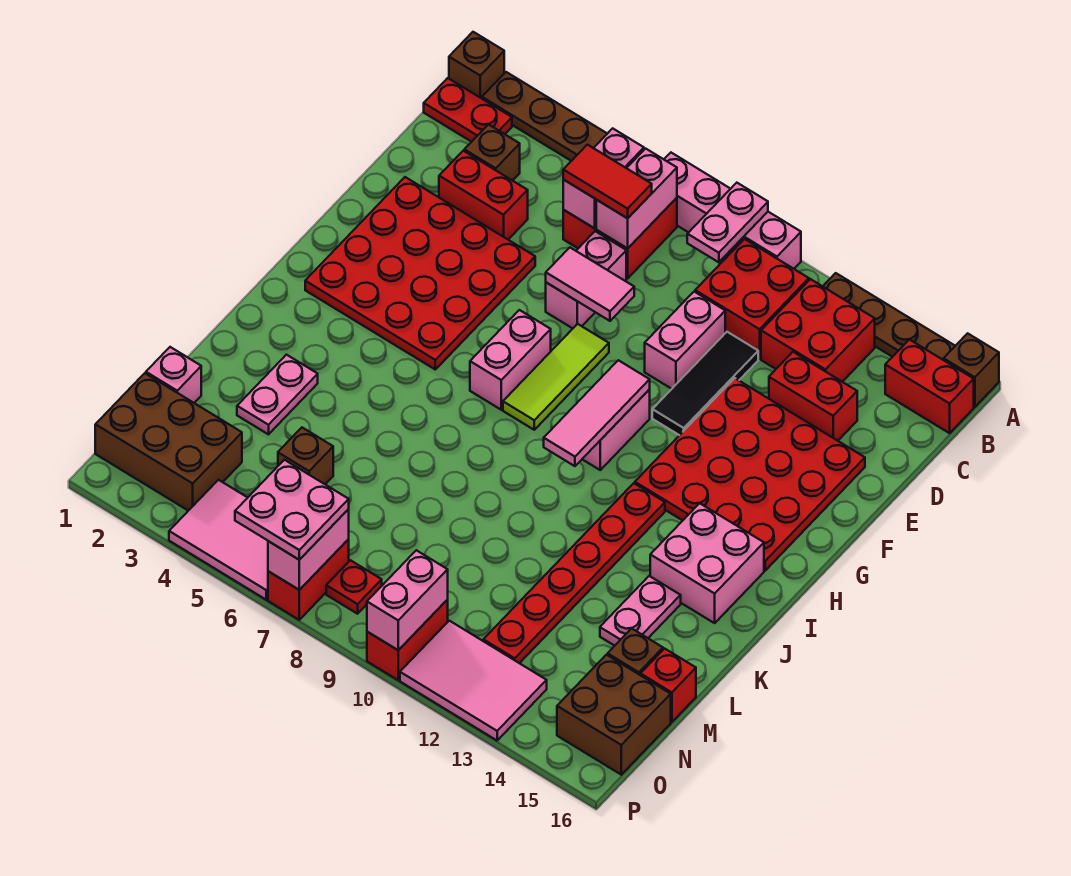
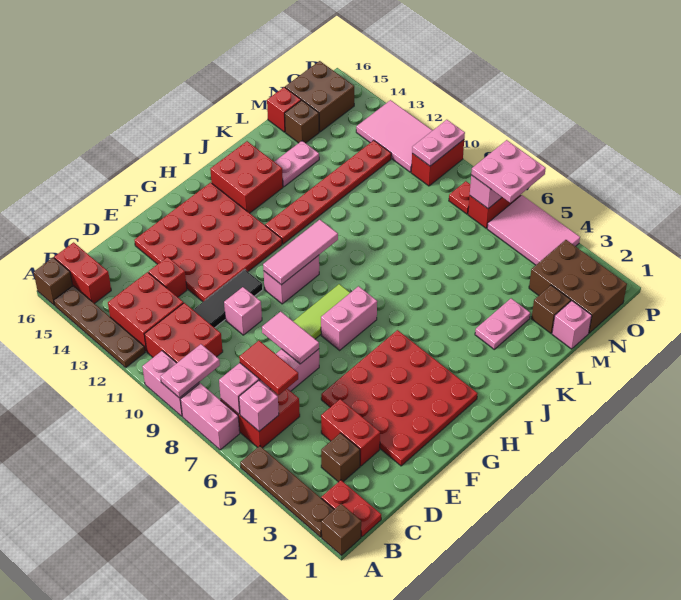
pink 1x2 brick [563,128,644,228] -> pink 1x1 brick [239,380,279,431]
pink 1x2 brick [645,292,725,389] -> pink 1x1 brick [224,287,262,335]
red 1x2 brick [769,352,857,441] -> red 1x1 brick [149,257,187,297]
pink 2x2 brick [650,503,764,623] -> red 2x2 brick [210,141,283,213]
brown 1x1 brick [278,428,333,484] -> brown 1x1 brick moved to [531,285,571,333]
pink 1x2 brick [367,550,448,650] -> pink 1x2 plate [412,120,465,166]

